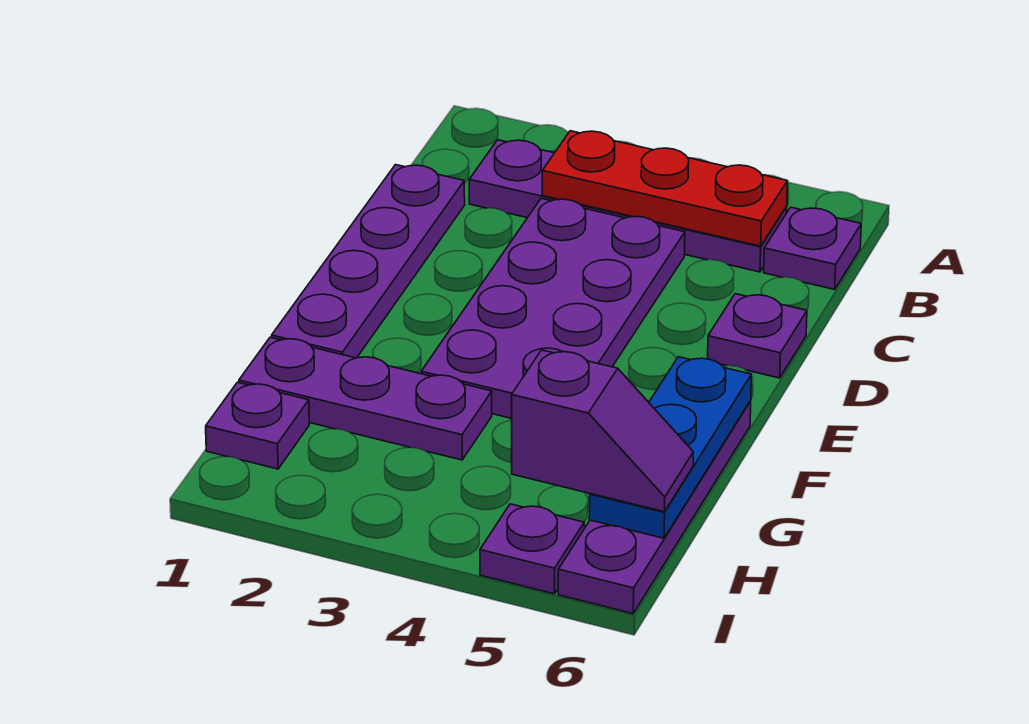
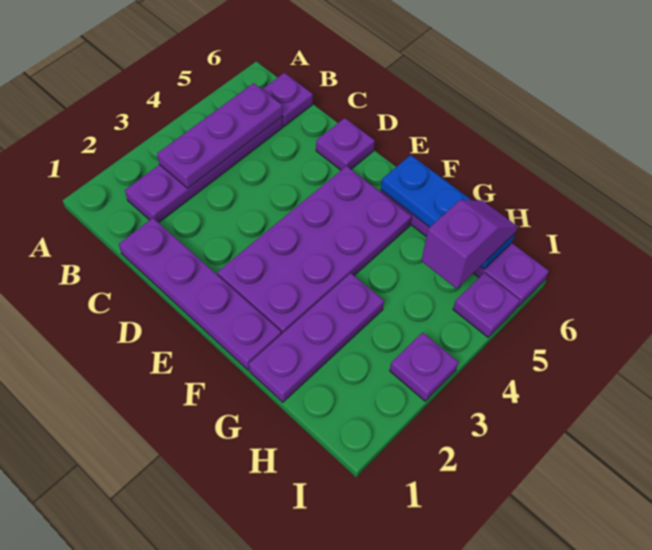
red 1x3 plate [542,131,788,246] -> purple 1x3 plate [157,83,283,188]
purple 2x4 plate [421,198,685,418] -> purple 2x4 plate turned to [217,166,411,334]
purple 1x1 plate [206,382,309,469] -> purple 1x1 plate moved to [390,333,458,401]

